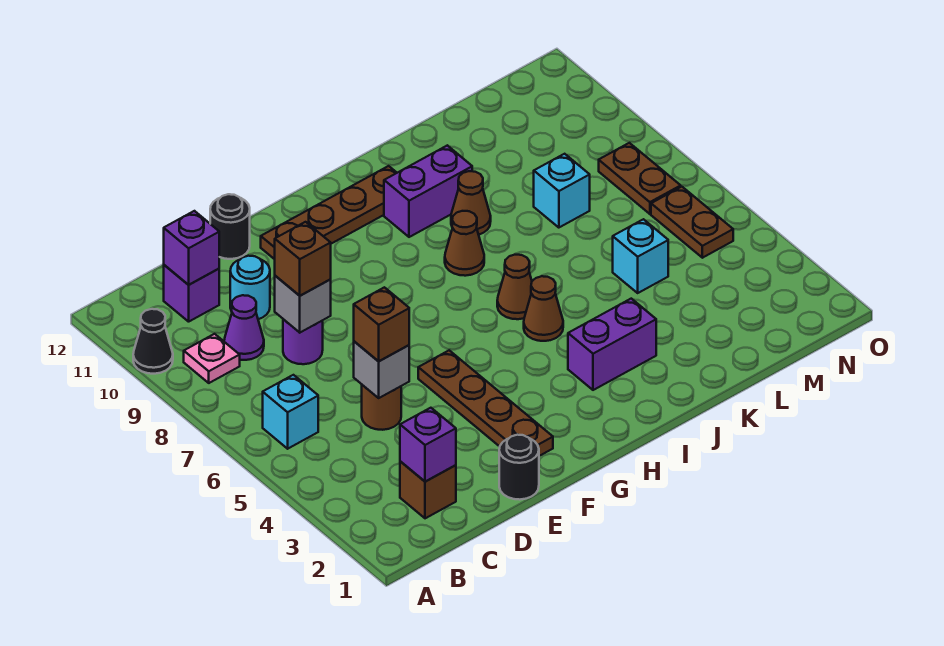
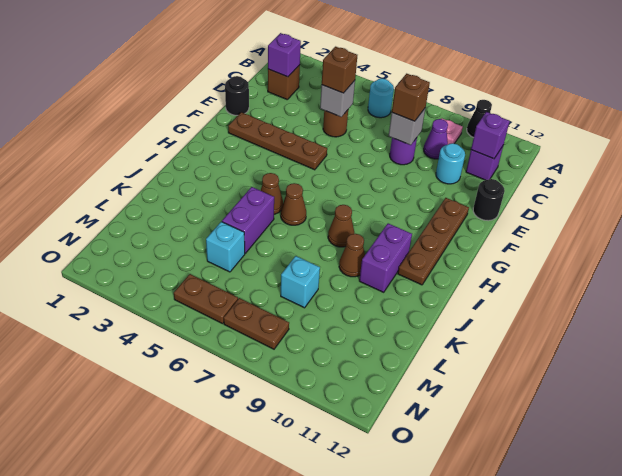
cyan 1x1 brick [263,375,318,449] -> cyan 1x1 round brick [368,79,394,118]
purple 1x2 brick [568,299,656,390] -> purple 1x2 brick moved to [222,187,274,253]

